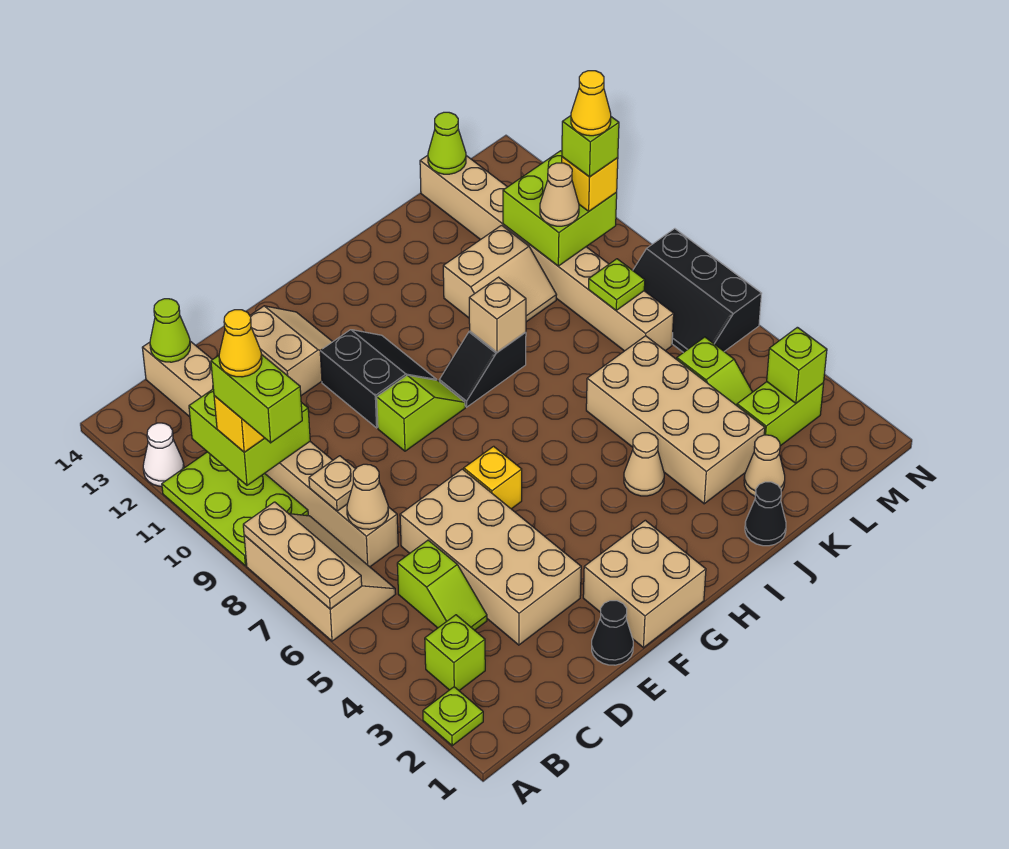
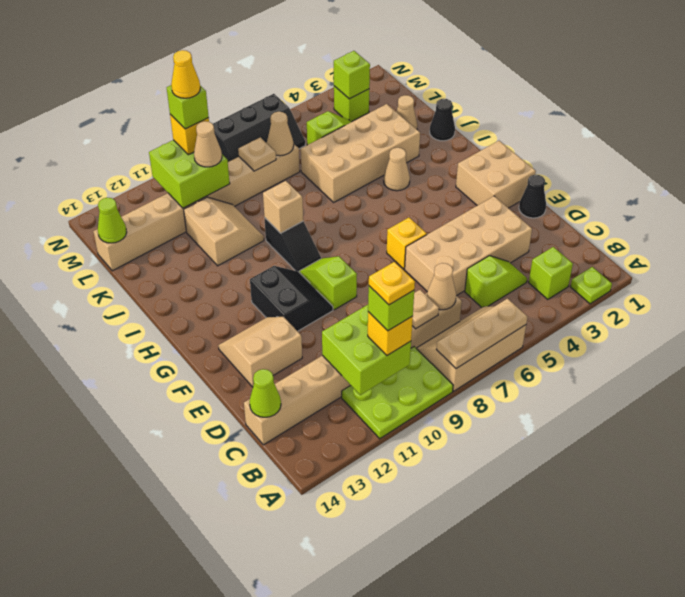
white 1x1 cone [143,423,184,486] -> none
lime 1x2 brick [211,355,302,443] -> lime 1x1 brick [368,286,414,331]
yellow 1x1 cone [219,310,262,377] -> yellow 1x1 plate [369,262,415,305]
black 2x2 slope [320,330,437,428] -> black 2x2 slope turned to [250,266,333,331]
lime 1x2 brick [737,382,824,446] -> lime 1x1 brick [334,86,369,122]
none -> tan 1x1 cone [267,112,294,156]
lime 1x1 plate [589,259,645,310] -> tan 1x1 plate [238,137,276,171]

